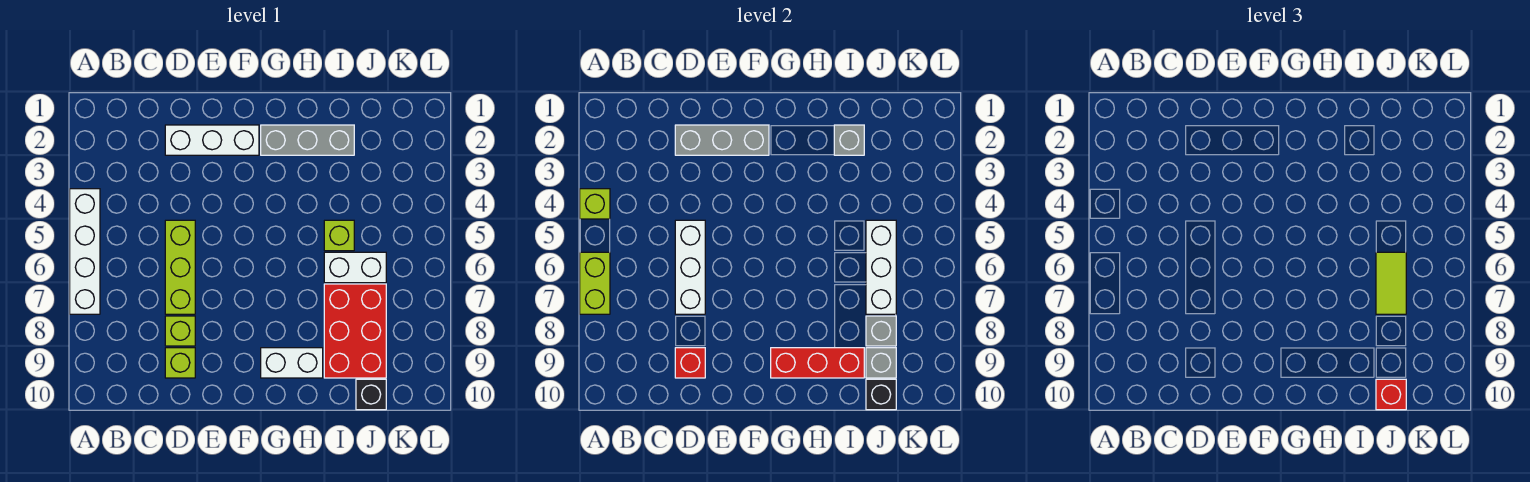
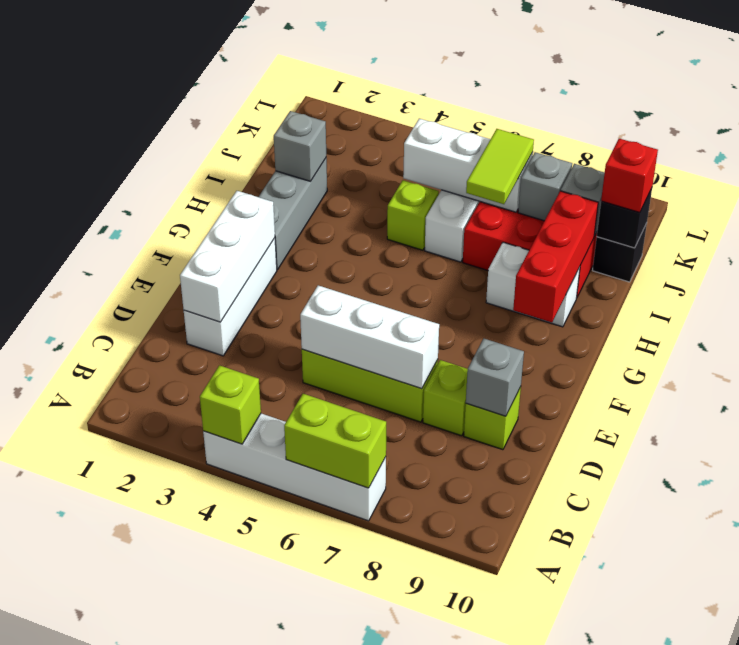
grey 1x3 brick [675,125,769,155] -> white 1x3 brick [180,191,275,322]
red 1x1 brick [675,348,705,378] -> grey 1x1 brick [466,338,524,416]
white 1x2 brick [261,348,323,378] -> white 1x2 brick turned to [486,242,580,327]
lime 1x2 tile [1376,252,1406,314] -> lime 1x2 tile turned to [466,129,534,204]

